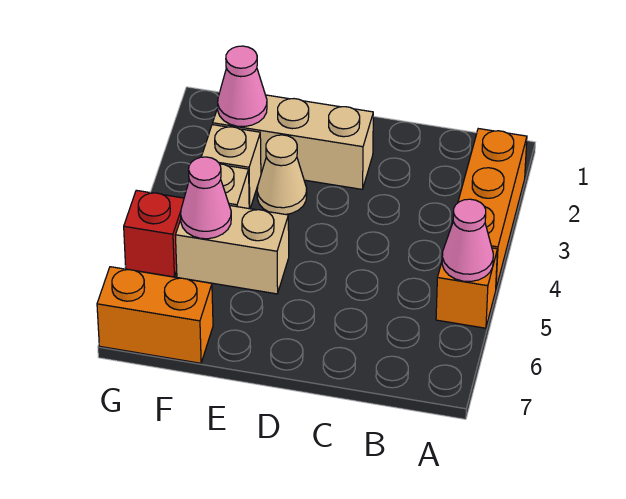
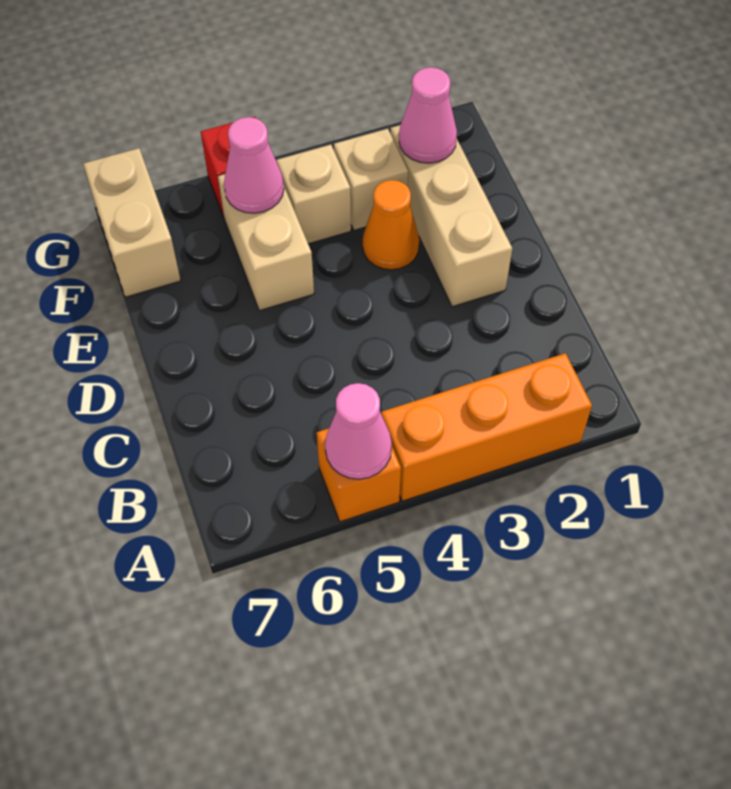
tan 1x1 cone [257,135,307,214] -> orange 1x1 cone [363,180,419,270]
orange 1x2 brick [97,267,213,363] -> tan 1x2 brick [83,148,181,297]

